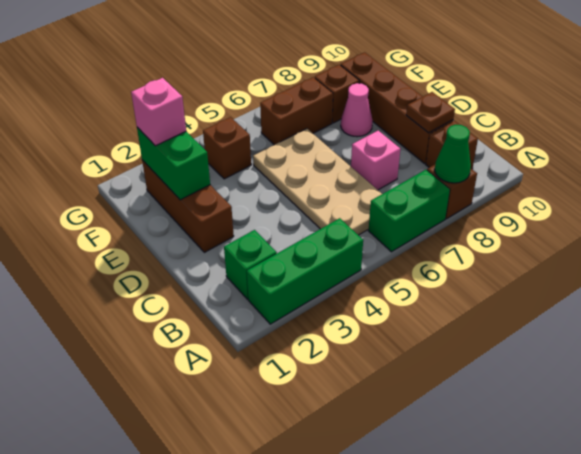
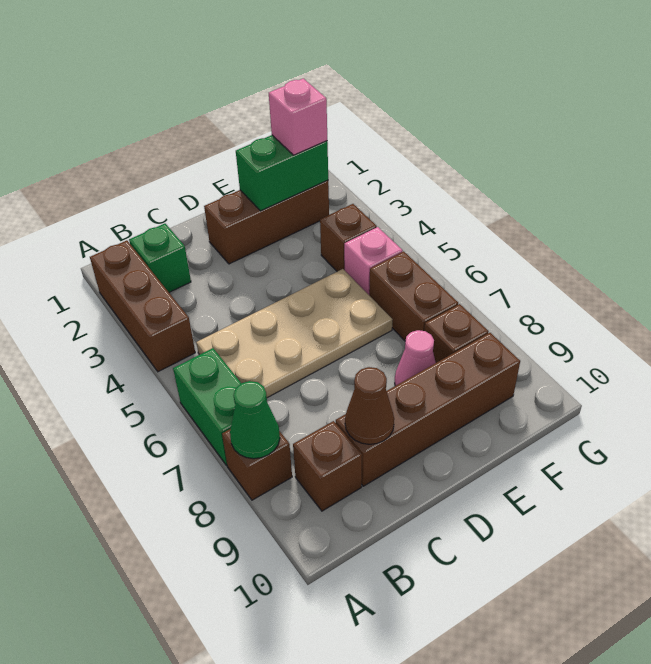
green 1x3 brick [247,218,363,324] -> brown 1x3 brick [90,240,195,372]
pink 1x1 brick [351,131,400,190] -> pink 1x1 brick moved to [344,227,403,295]
brown 1x1 plate [406,92,455,133] -> brown 1x1 cone [345,367,394,444]

